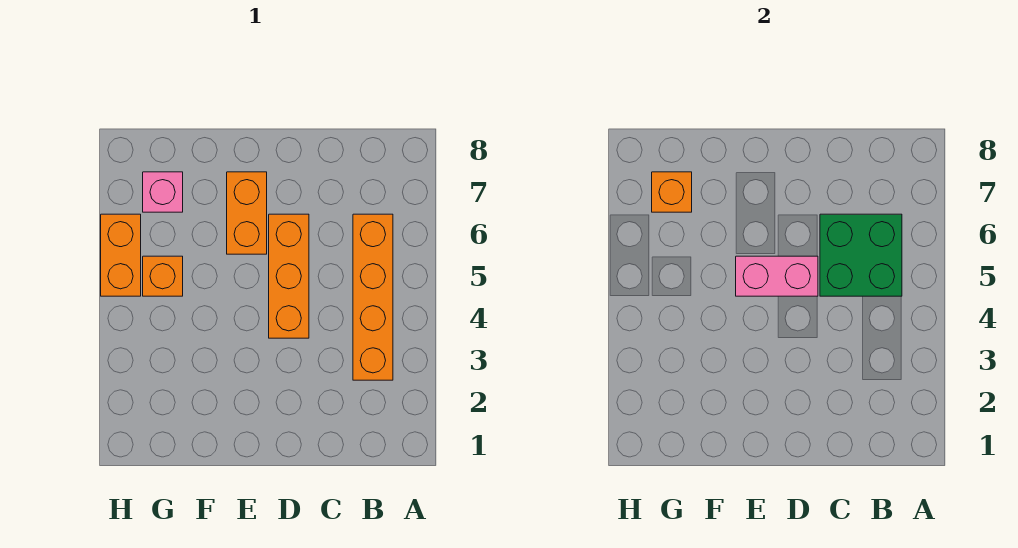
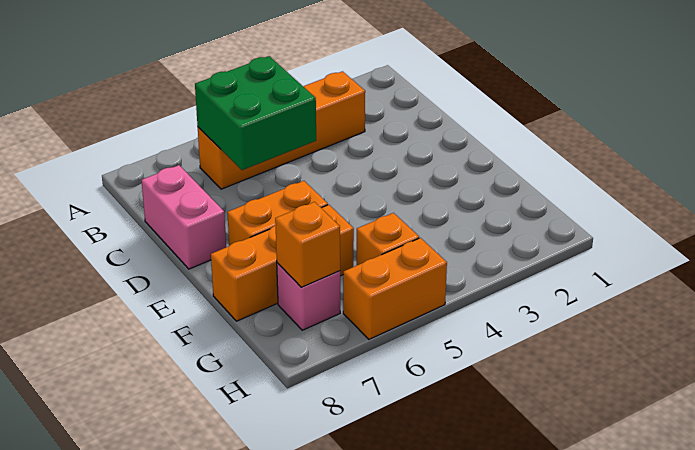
orange 1x3 brick [269,214,309,338] -> orange 1x3 brick moved to [211,205,354,321]
pink 1x2 brick [736,256,818,296] -> pink 1x2 brick moved to [141,165,226,269]

